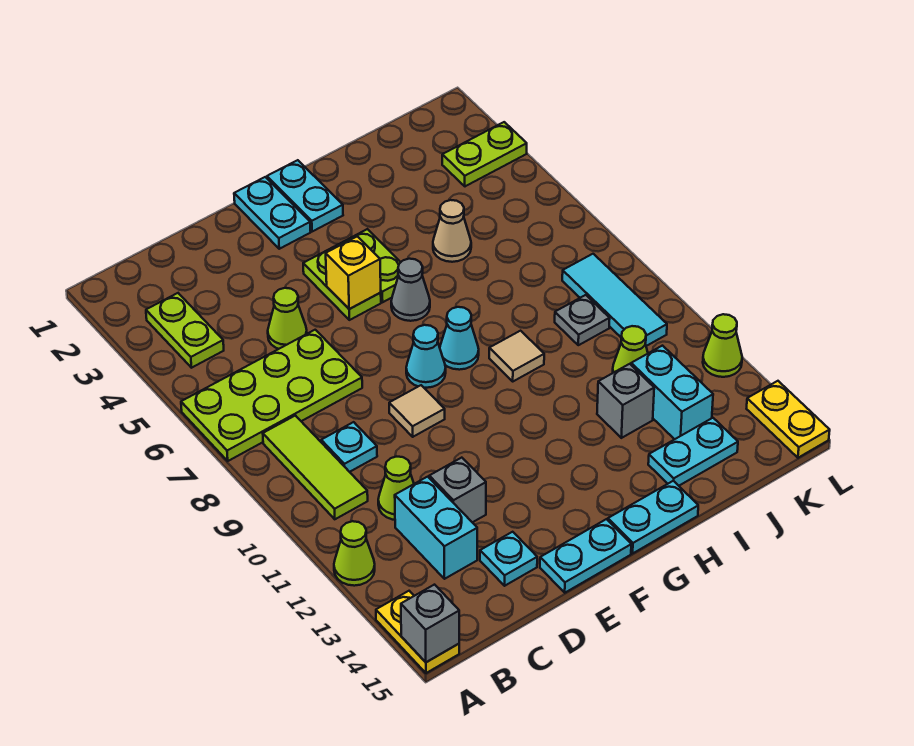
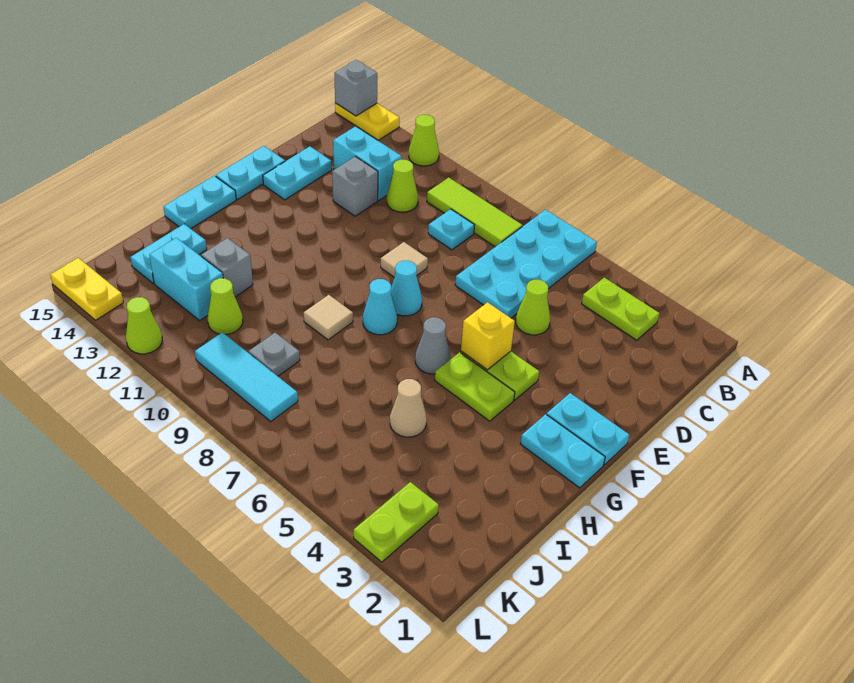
lime 2x4 plate [181,330,362,461] -> cyan 2x4 plate [455,210,597,318]
cyan 1x1 plate [480,532,537,586] -> cyan 1x2 plate [263,146,332,200]

